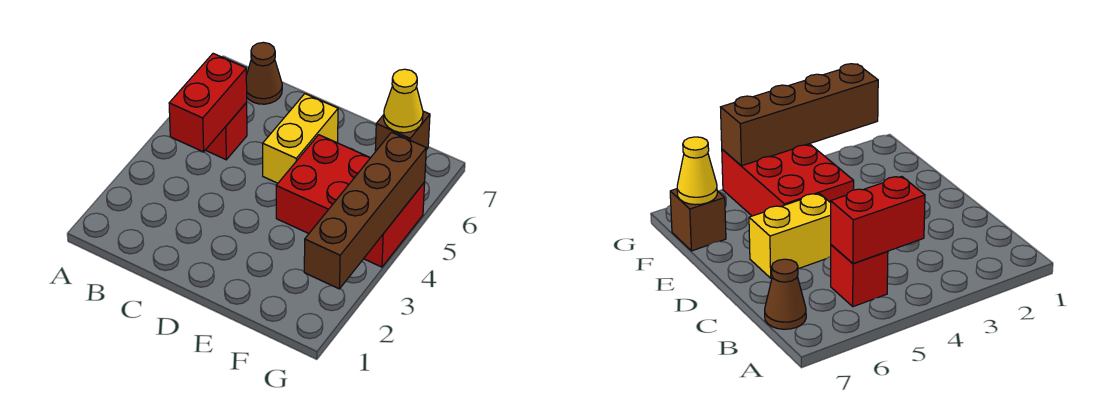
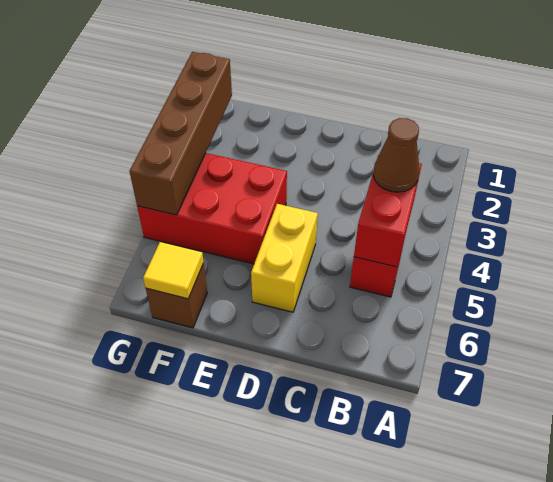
brown 1x1 cone [246,42,282,104] -> brown 1x1 cone moved to [373,118,419,192]
yellow 1x1 cone [384,69,423,133] -> yellow 1x1 tile [143,242,204,299]

